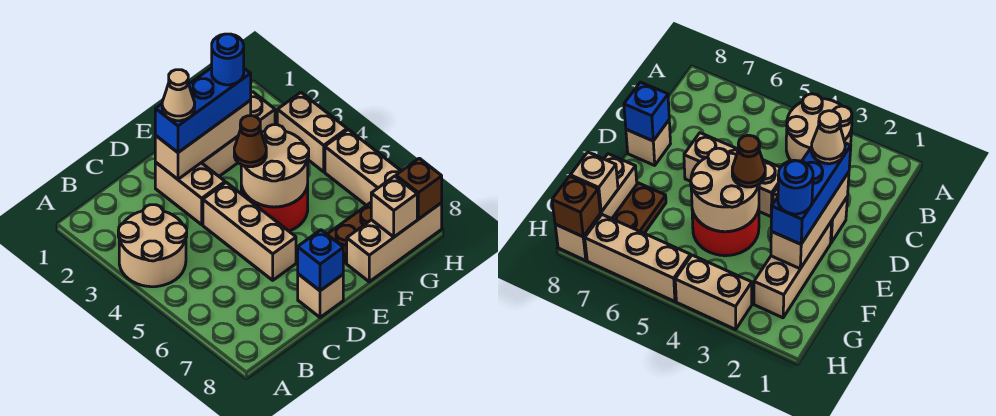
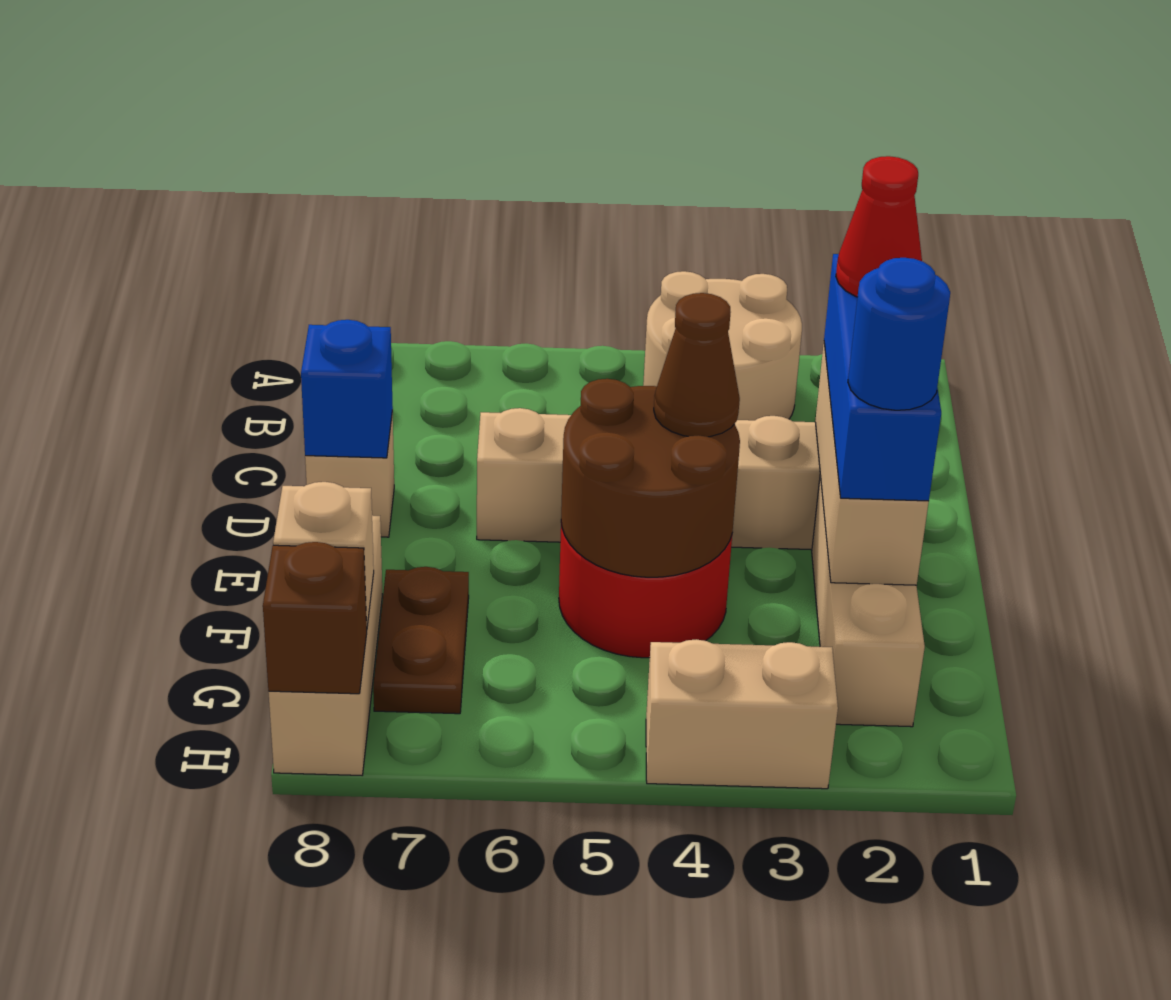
tan 1x1 cone [162,70,195,121] -> red 1x1 cone [836,156,922,297]
tan 2x2 round brick [241,125,309,207] -> brown 2x2 round brick [561,379,740,577]
tan 1x3 brick [325,130,401,205] -> none

